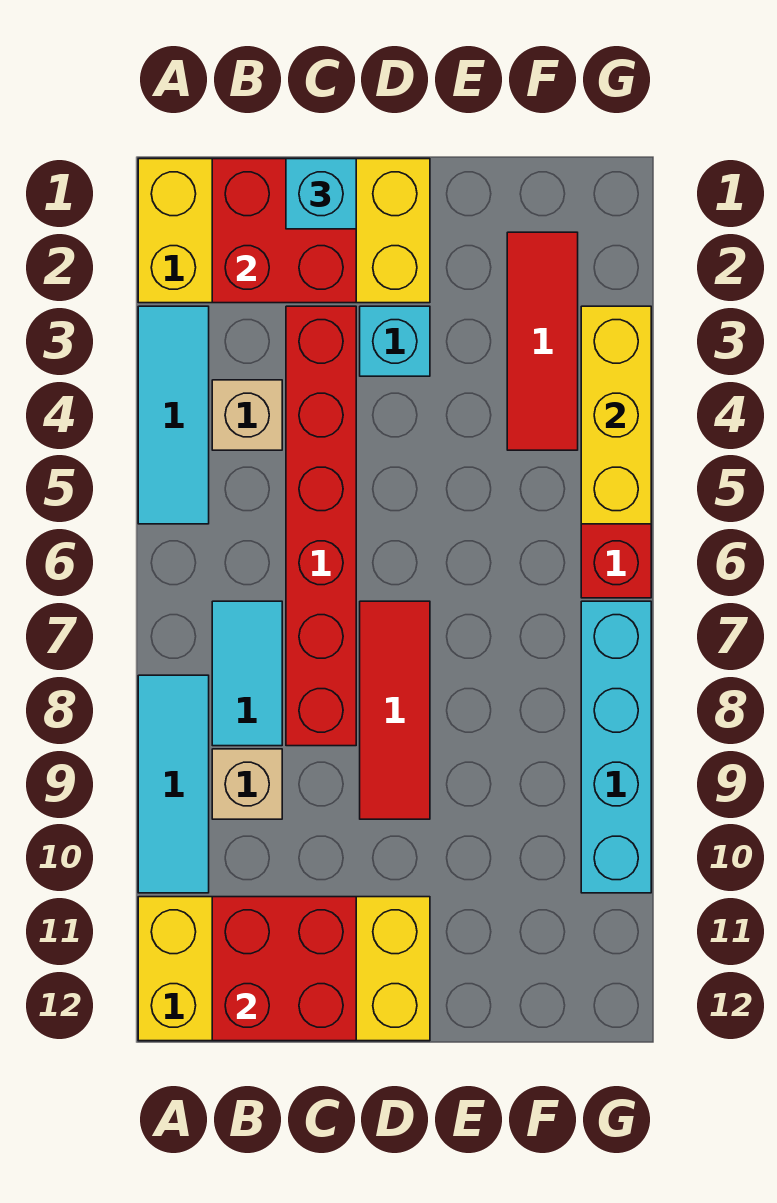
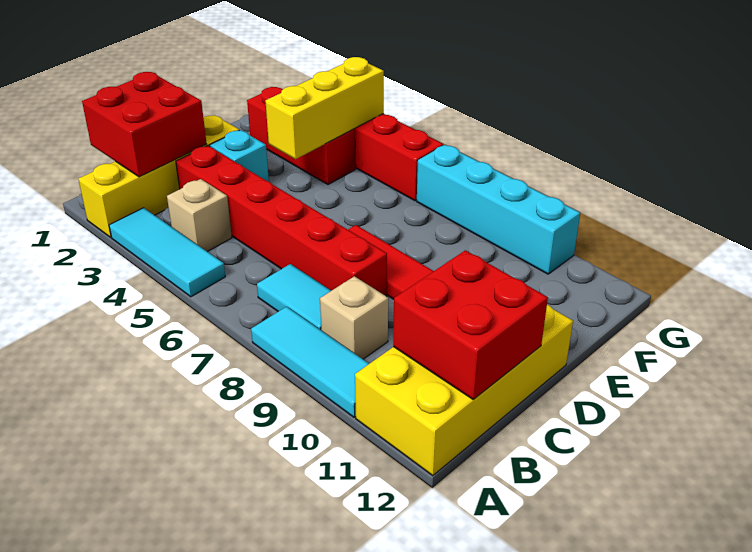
yellow 2x4 brick [138,159,430,303] -> yellow 1x4 brick [78,115,239,237]
cyan 1x1 brick [286,159,356,229] -> none
red 1x3 tile [507,232,578,450] -> red 1x3 brick [247,87,356,185]
yellow 1x3 brick [581,306,651,524] -> yellow 1x3 brick turned to [266,57,384,159]

